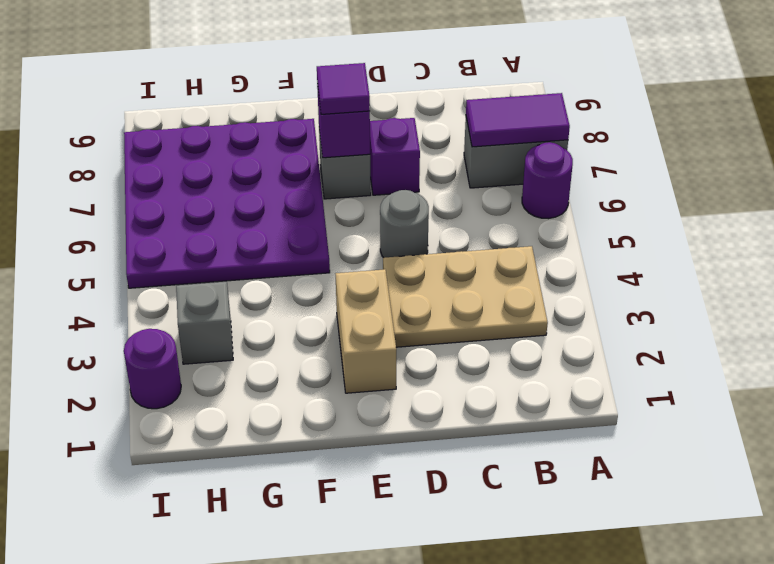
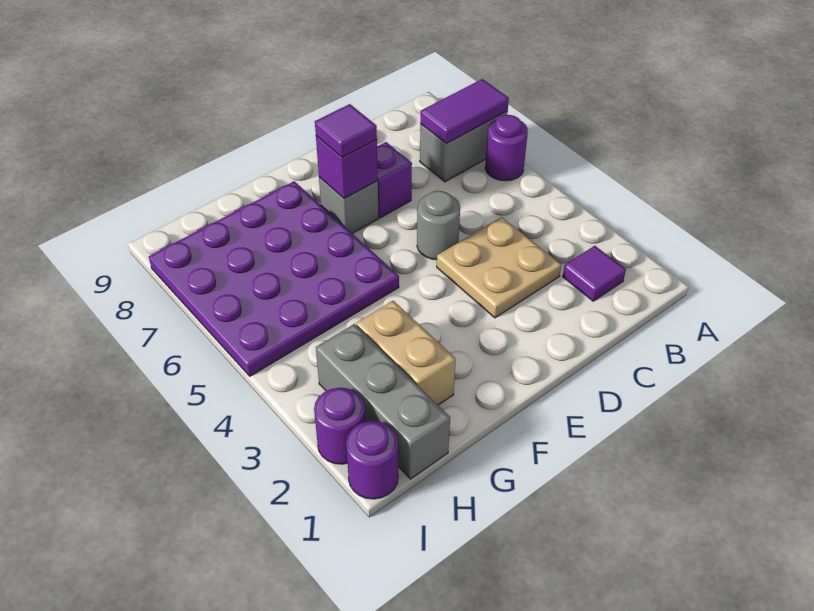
none -> purple 1x1 tile [563,246,626,301]
tan 2x3 plate [383,246,548,347] -> tan 2x2 plate [437,217,561,318]
tan 1x2 brick [336,269,396,393] -> tan 1x2 brick moved to [356,301,456,405]
grey 1x1 brick [176,282,233,364] -> grey 1x3 brick [316,324,450,479]
none -> purple 1x1 round brick [346,421,398,499]

